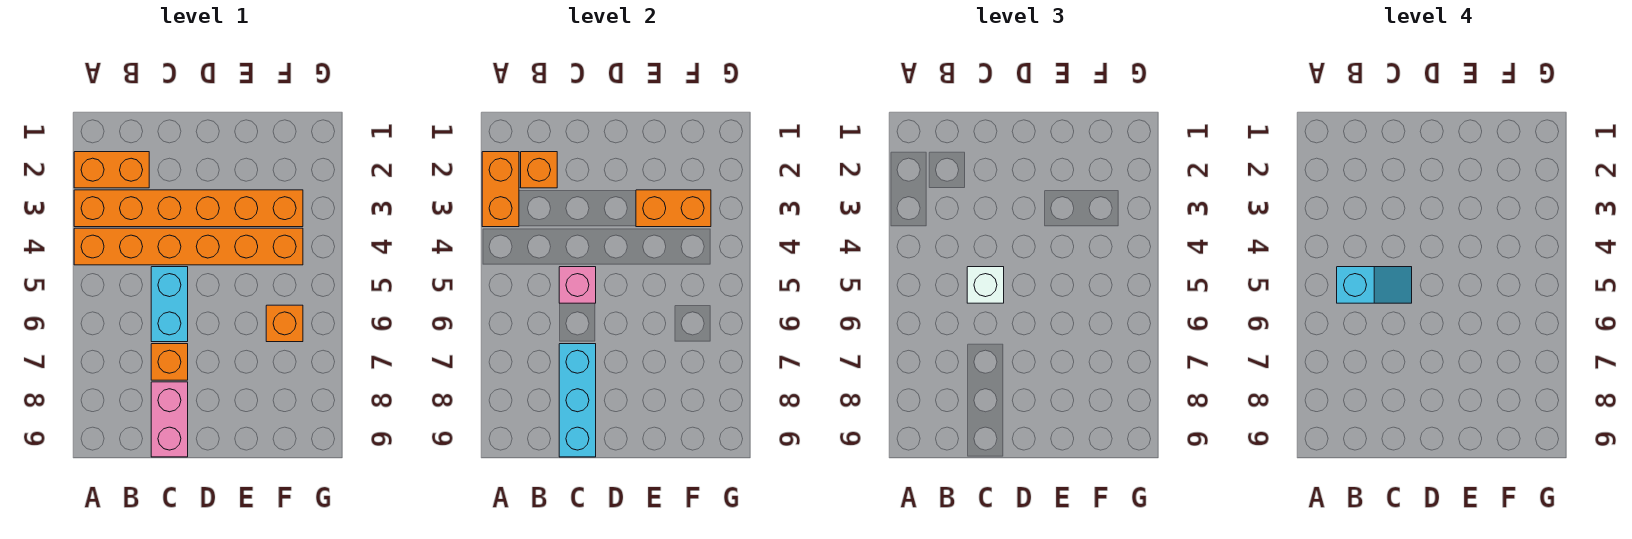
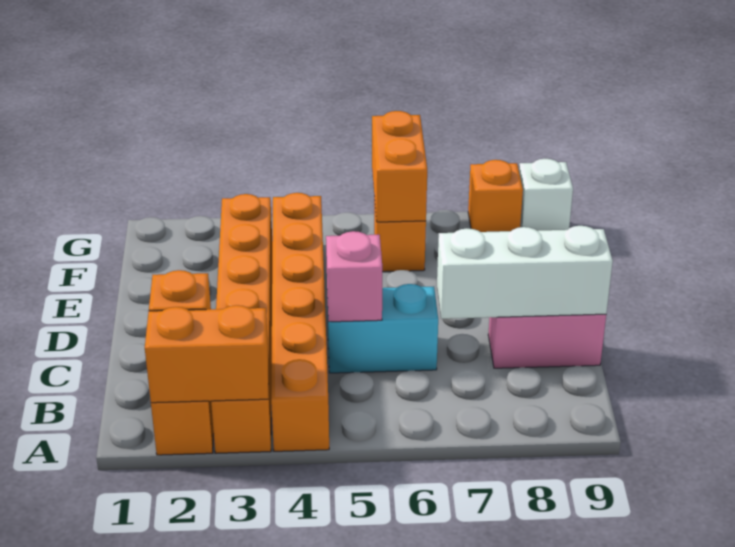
cyan 1x2 slope [1337,267,1412,303] -> none
white 1x1 brick [967,267,1004,303] -> white 1x1 brick moved to [519,159,573,231]
orange 1x1 brick [151,344,188,380] -> orange 1x1 brick moved to [468,160,523,232]
cyan 1x3 brick [559,344,596,457] -> white 1x3 brick [437,226,613,319]
orange 1x2 brick [636,190,711,227] -> orange 1x2 brick moved to [372,111,427,222]

